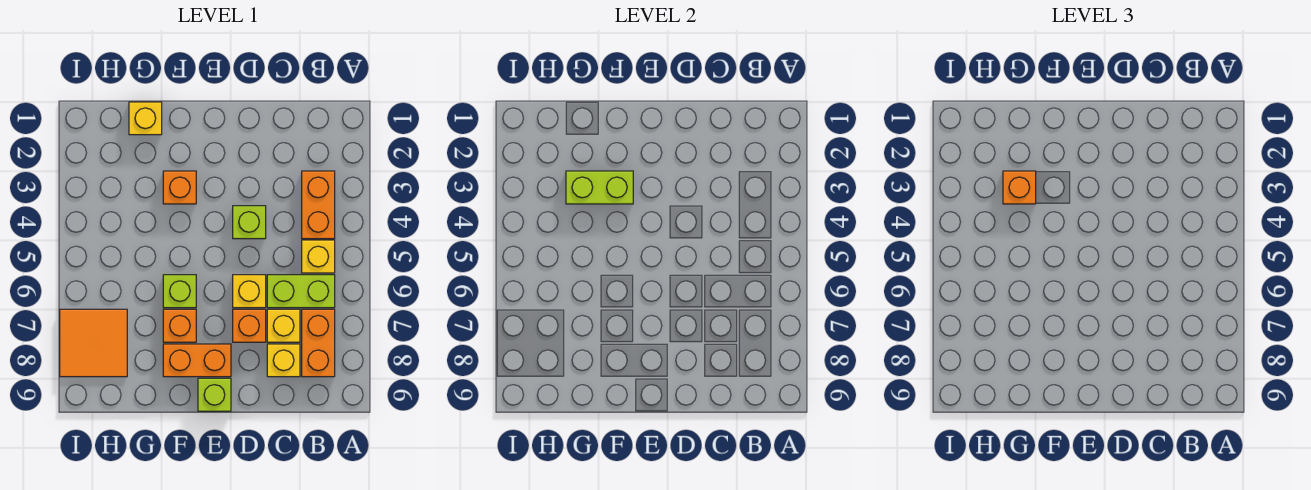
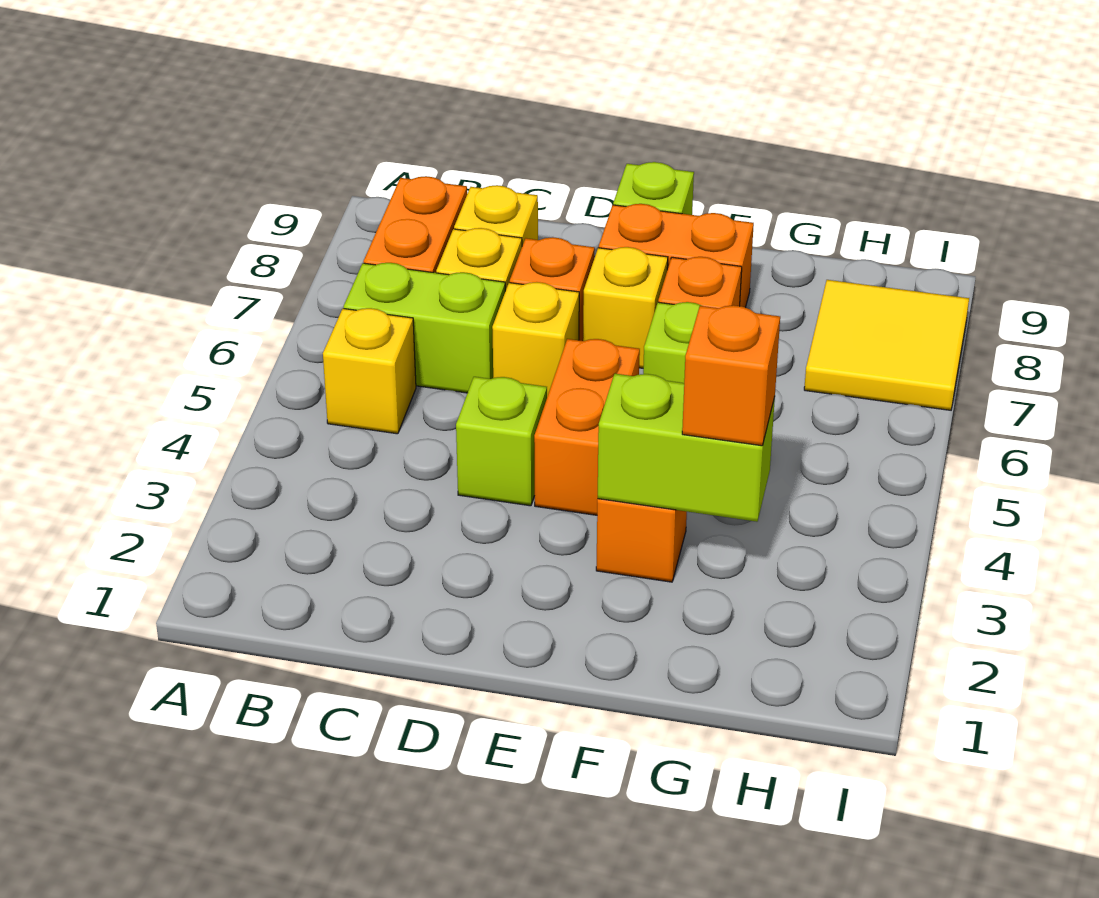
orange 1x2 brick [302,171,335,239] -> orange 1x2 brick moved to [534,339,640,515]
yellow 1x1 brick [129,102,162,135] -> yellow 1x1 brick moved to [583,247,668,368]
orange 2x2 tile [60,309,127,377] -> yellow 2x2 tile [804,280,969,410]

